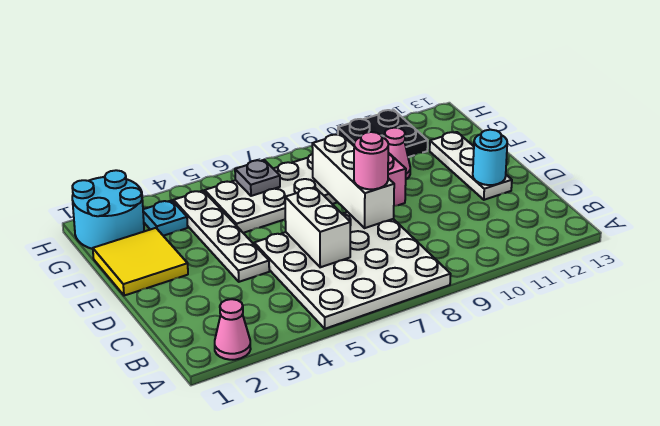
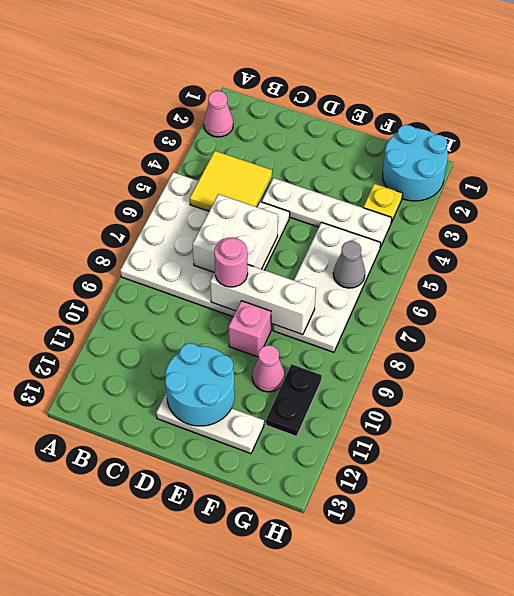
white 1x2 brick [285,187,350,267] -> white 2x2 brick [193,194,278,272]
cyan 1x1 round brick [473,130,507,185] -> cyan 2x2 round brick [165,343,235,426]
yellow 2x2 tile [93,228,188,296] -> yellow 2x2 tile moved to [190,151,272,211]
cyan 1x1 plate [143,200,188,236] -> yellow 1x1 plate [363,184,403,223]
grey 1x1 plate [235,160,280,196] -> grey 1x1 cone [333,241,365,288]
black 2x2 plate [338,110,428,157] -> black 1x2 plate [266,364,322,436]

